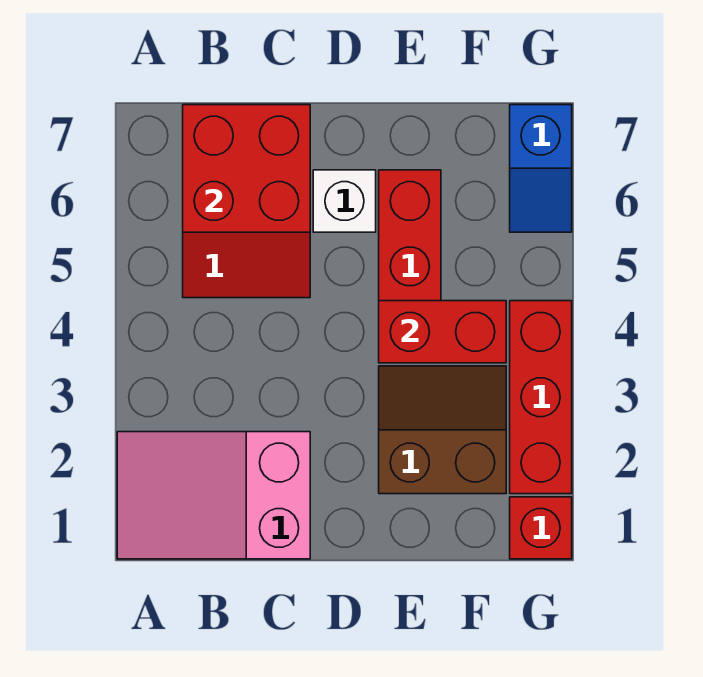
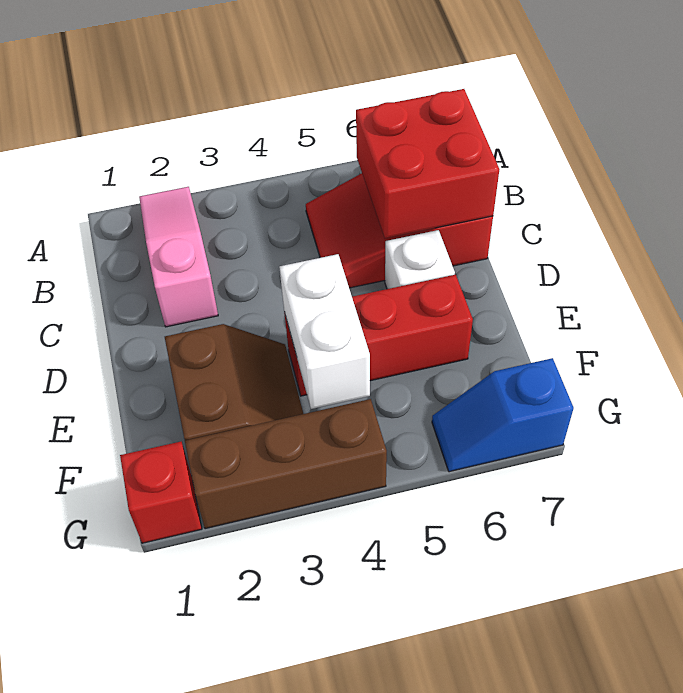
pink 2x3 slope [117,432,310,559] -> pink 1x3 slope [139,187,218,327]
red 1x2 brick [379,301,506,363] -> white 1x2 brick [279,254,370,409]
red 1x3 brick [510,301,572,494] -> brown 1x3 brick [185,399,387,529]

